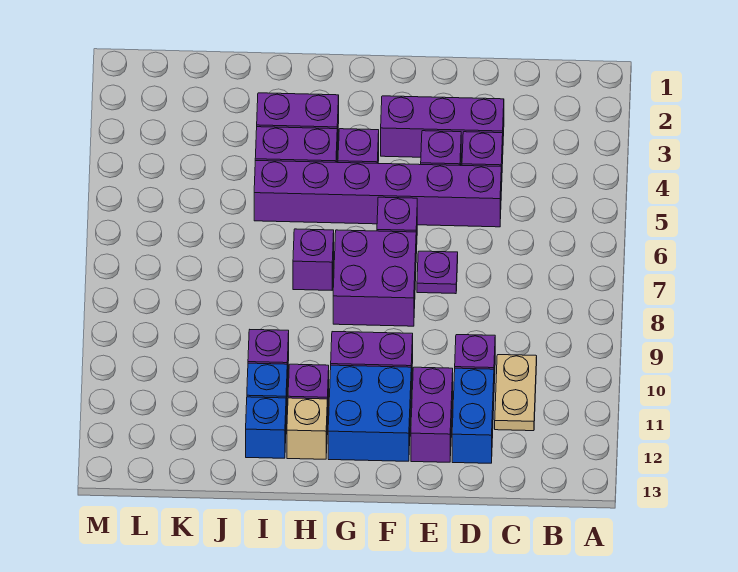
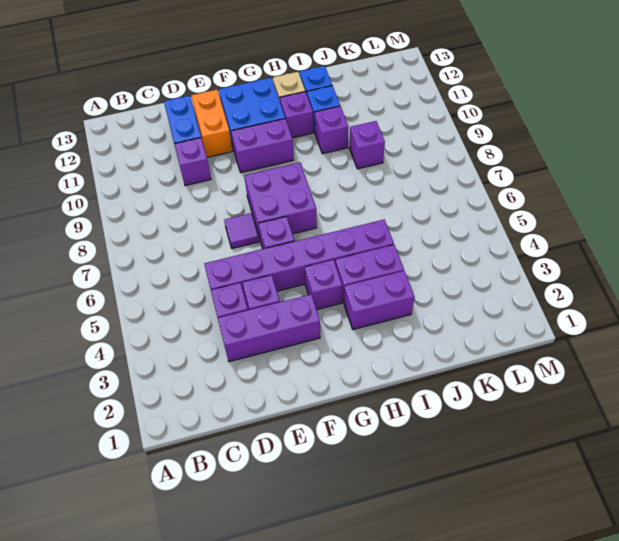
tan 1x2 plate [495,355,537,431] -> none
purple 1x1 plate [417,251,458,294] -> purple 1x1 tile [224,213,259,249]
purple 1x2 brick [411,367,453,462] -> orange 1x2 brick [191,90,233,157]
purple 1x1 brick [293,229,334,290] -> purple 1x1 brick moved to [349,121,385,169]

